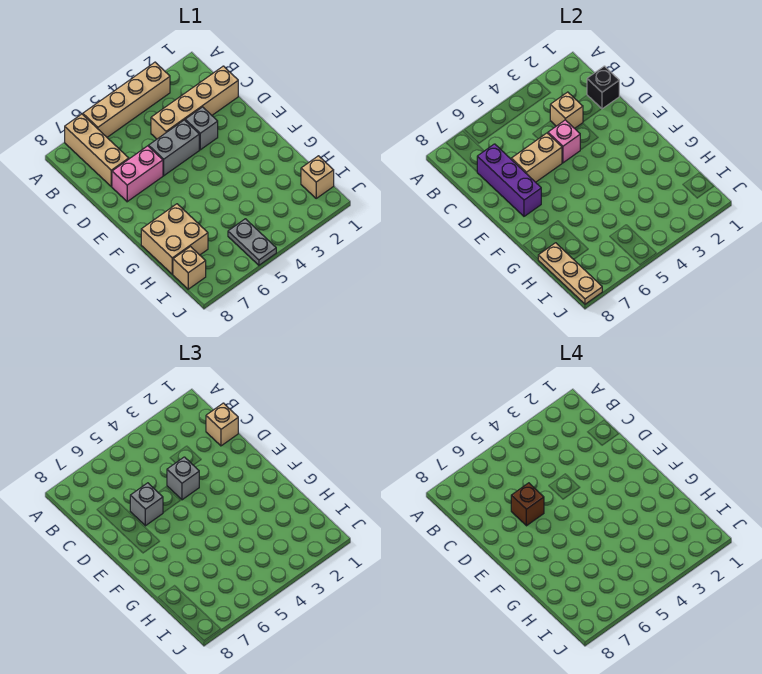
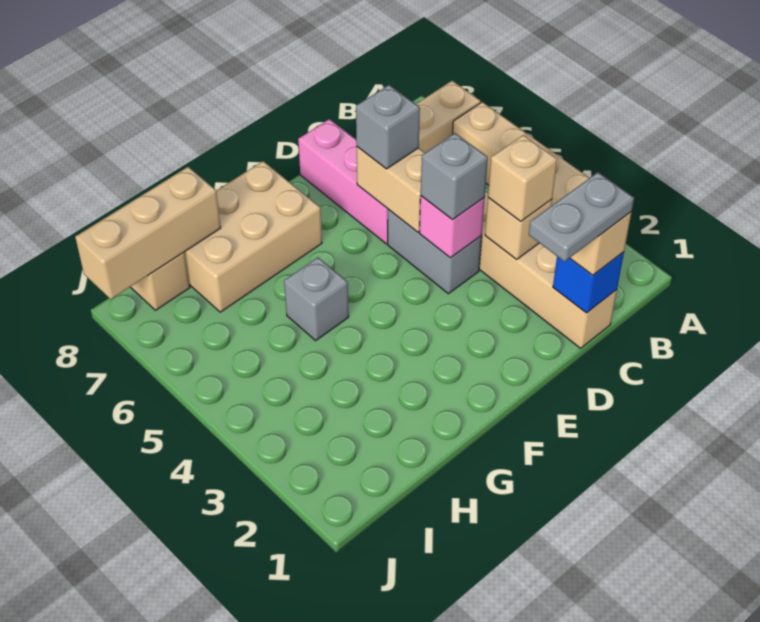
black 1x1 brick [587,66,619,109] -> blue 1x1 brick [553,252,624,313]
purple 1x3 brick [477,144,541,216] -> none
grey 1x1 brick [185,107,218,150] -> grey 1x1 brick moved to [284,257,349,340]
pink 1x2 brick [112,146,163,202] -> pink 1x3 brick [298,119,388,244]
brown 1x1 brick [511,483,544,526] -> none
tan 2x2 brick [141,204,208,274] -> tan 2x3 brick [185,161,322,312]
tan 1x3 plate [538,243,602,304] -> tan 1x3 brick [75,167,221,299]
tan 1x1 brick [301,156,334,198] -> tan 1x1 brick moved to [488,135,557,221]
grey 1x2 plate [228,219,276,265] -> grey 1x2 plate moved to [529,172,634,262]

